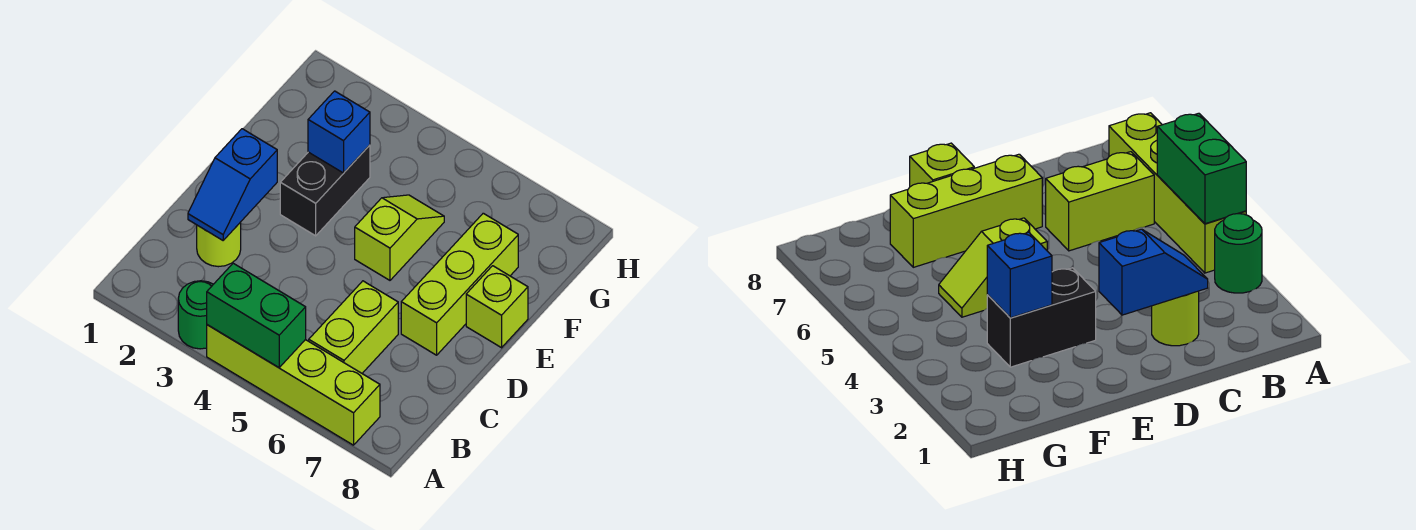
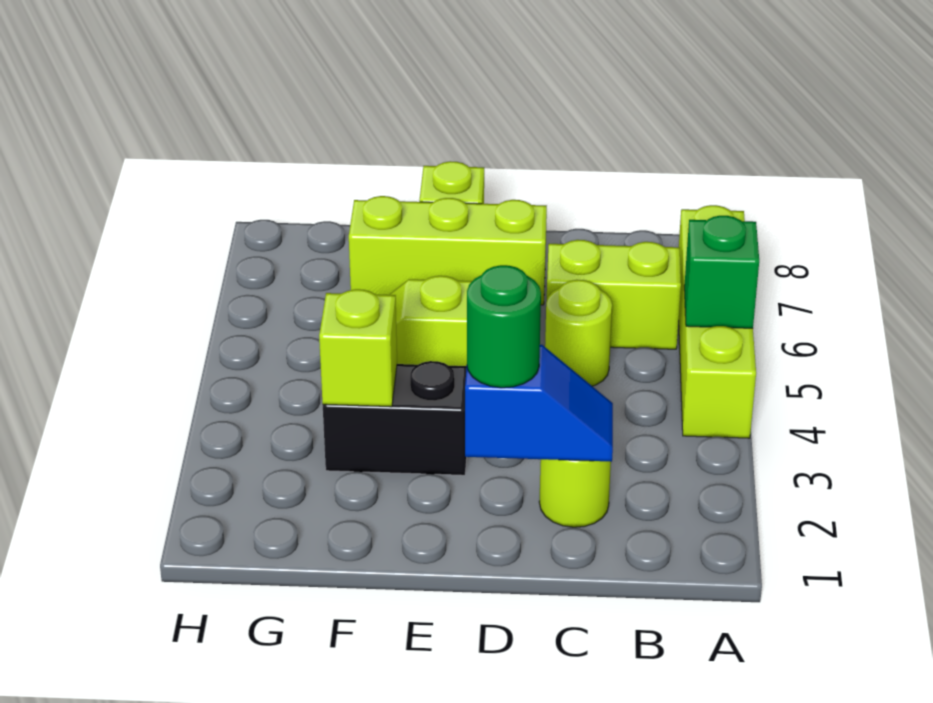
green 1x1 round brick [178,281,213,349] -> green 1x1 round brick moved to [467,265,541,388]
green 1x2 brick [207,263,306,368] -> green 1x1 brick [684,216,759,328]
none -> lime 1x1 round brick [545,280,612,386]
blue 1x1 brick [308,91,370,173] -> lime 1x1 brick [319,289,397,407]

